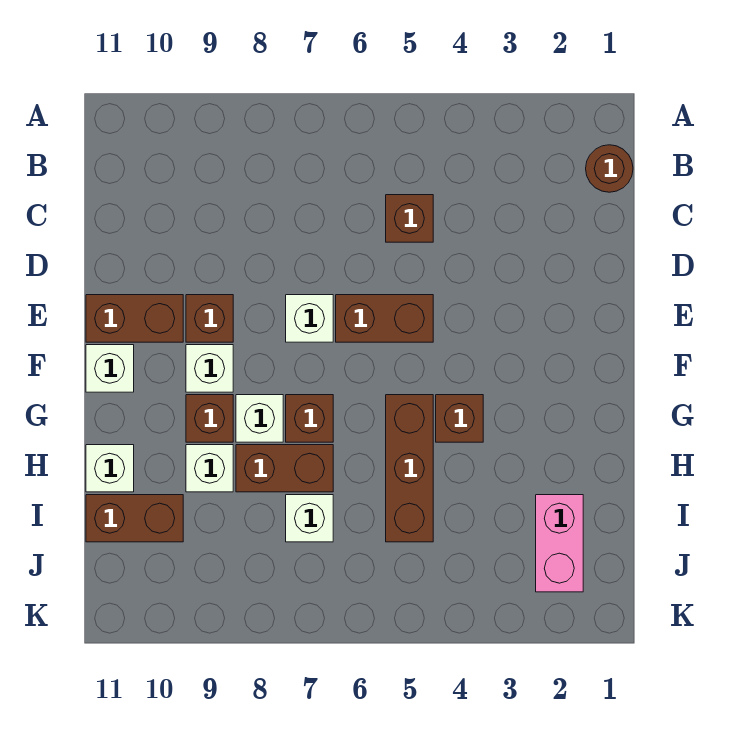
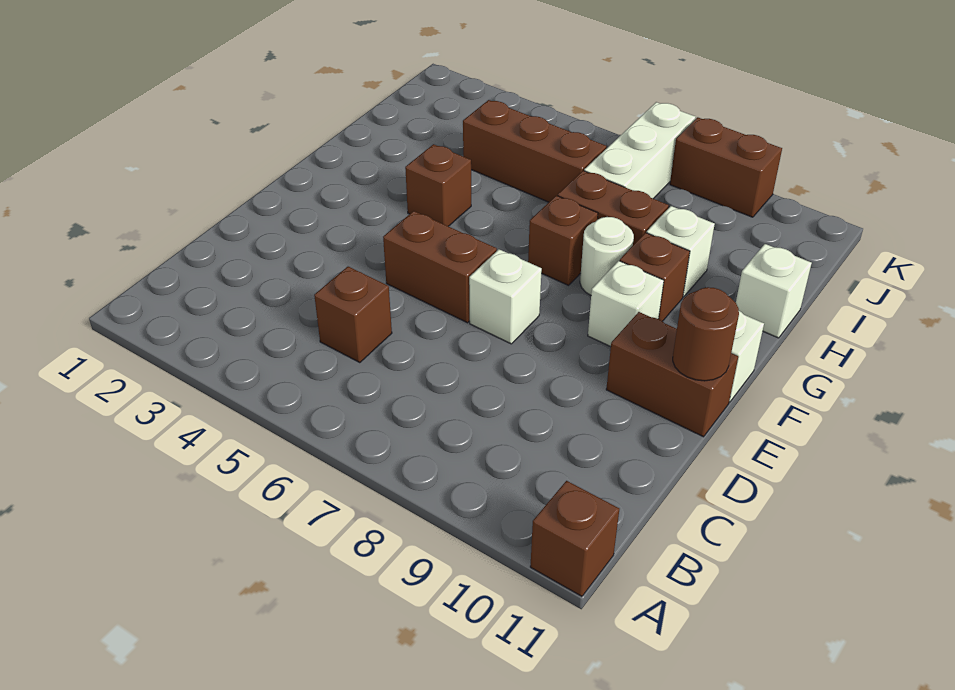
brown 1x1 round brick [586,145,633,192] -> brown 1x1 round brick moved to [673,287,739,381]
brown 1x1 brick [186,295,233,342] -> brown 1x1 brick moved to [530,481,619,596]
brown 1x3 brick [386,395,433,542] -> brown 1x3 brick turned to [463,100,606,202]
white 1x1 brick [236,395,283,442] -> white 1x1 round brick [580,217,634,295]
pink 1x2 brick [536,495,583,592] -> none
white 1x1 brick [286,495,333,542] -> white 1x3 brick [584,102,695,199]
brown 1x2 brick [86,495,183,542] -> brown 1x2 brick moved to [670,117,782,217]

